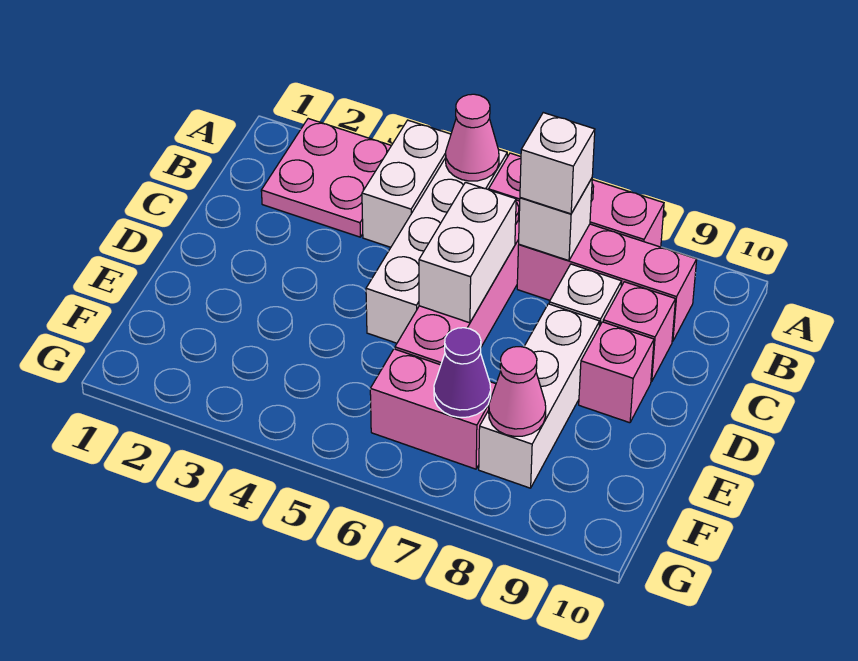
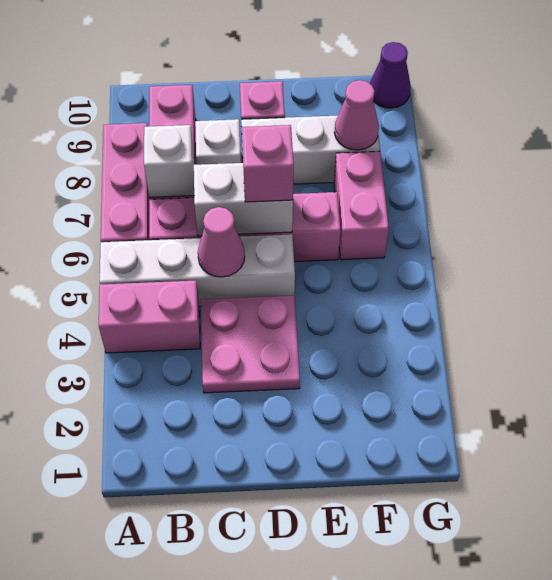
pink 2x2 plate [261,119,391,237] -> pink 2x2 plate moved to [201,296,300,393]
white 1x2 brick [362,120,451,247] -> pink 1x2 brick [99,281,200,353]
pink 1x1 cone [446,94,499,181] -> pink 1x1 cone moved to [198,207,245,277]
white 1x1 brick [520,113,595,214] -> none
pink 1x1 brick [603,282,676,382] -> pink 1x1 brick moved to [242,125,294,202]
purple 1x1 cone [434,328,491,417] -> purple 1x1 cone moved to [370,42,411,108]

